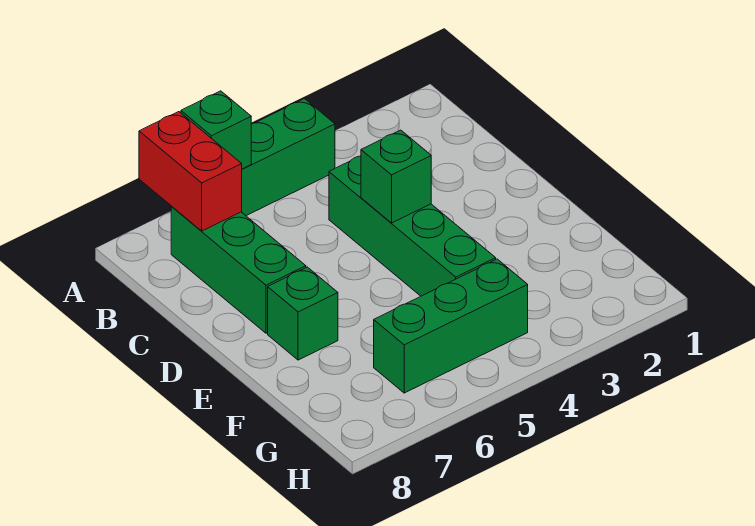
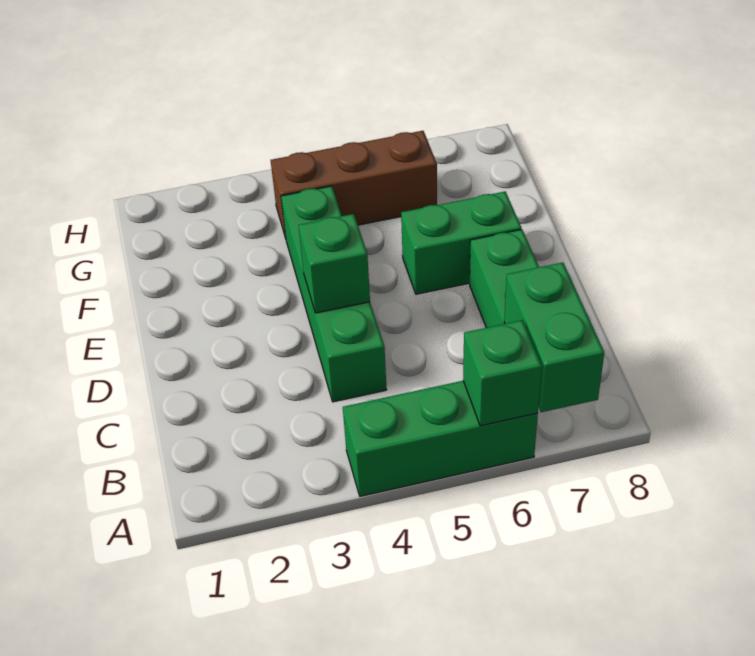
red 1x2 brick [139,112,242,231] -> green 1x2 brick [504,262,604,412]
green 1x1 brick [268,267,338,360] -> green 1x2 brick [401,192,521,294]
green 1x3 brick [374,259,528,393] -> brown 1x3 brick [271,131,437,238]

